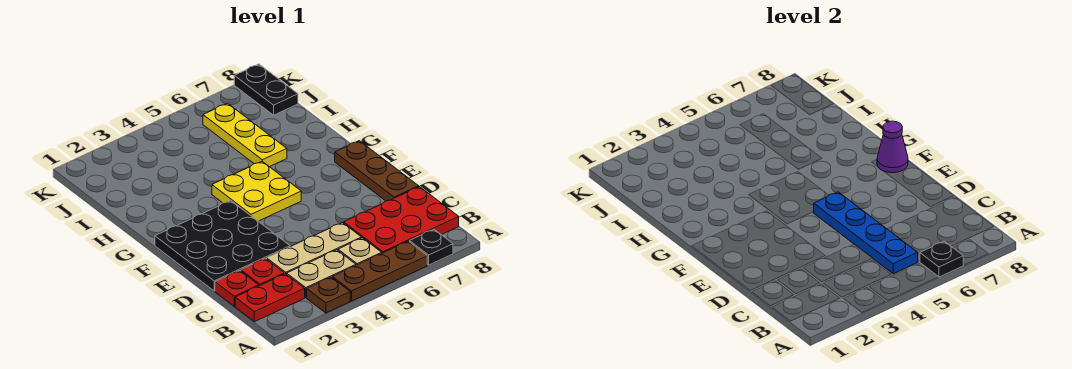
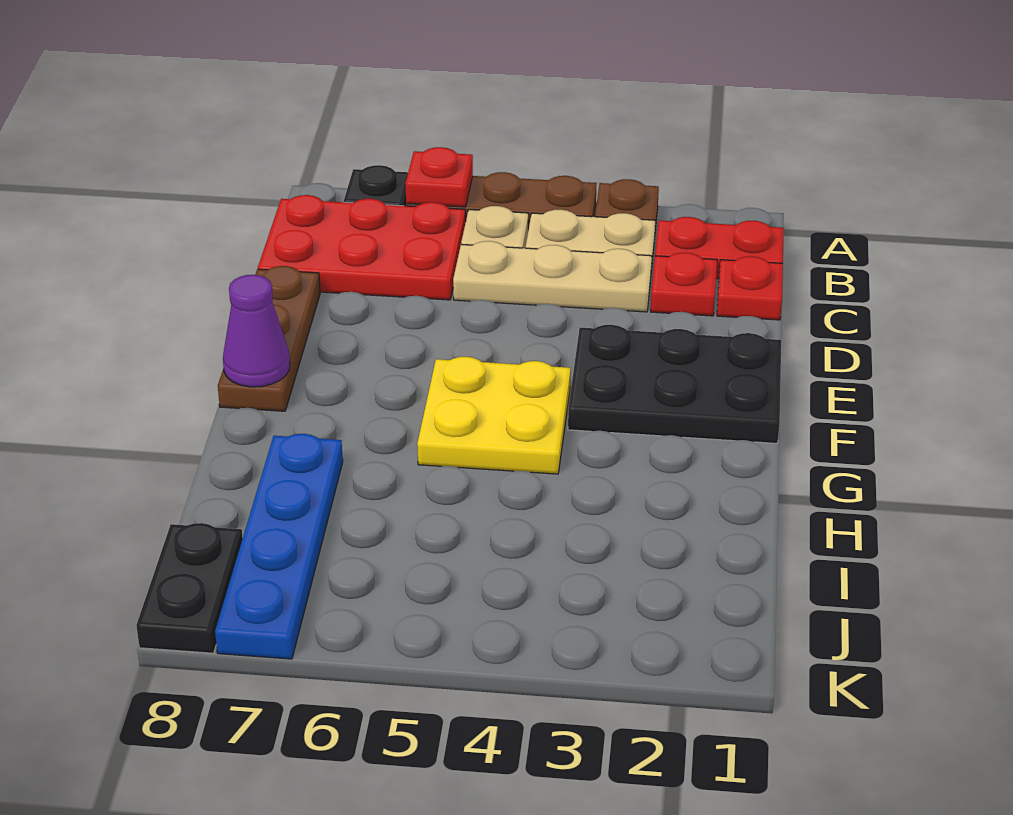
black 1x1 plate [920,241,963,277] -> red 1x1 plate [405,147,473,207]
blue 1x4 plate [814,192,918,274] -> blue 1x4 plate moved to [215,434,343,659]
black 3x3 plate [155,201,290,291] -> black 2x3 plate [568,325,781,443]
yellow 1x3 plate [203,103,287,167] -> none

